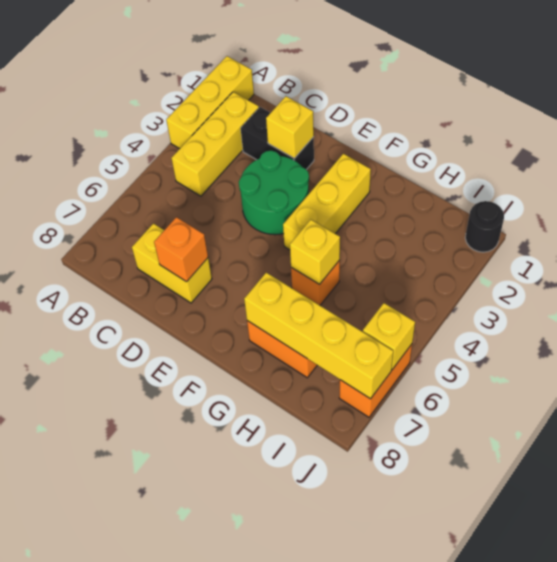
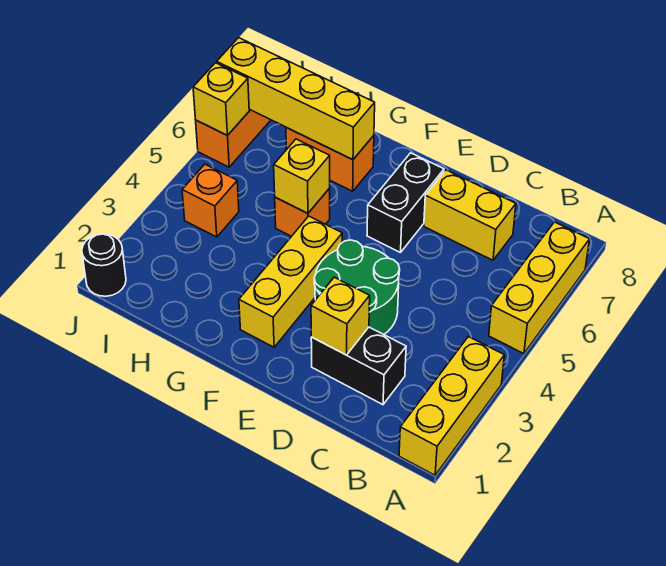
yellow 1x3 brick [172,92,259,196] -> yellow 1x3 brick moved to [489,222,590,354]
orange 1x1 brick [154,217,208,282] -> orange 1x1 brick moved to [182,164,239,237]
none -> black 1x2 brick [367,153,444,253]

